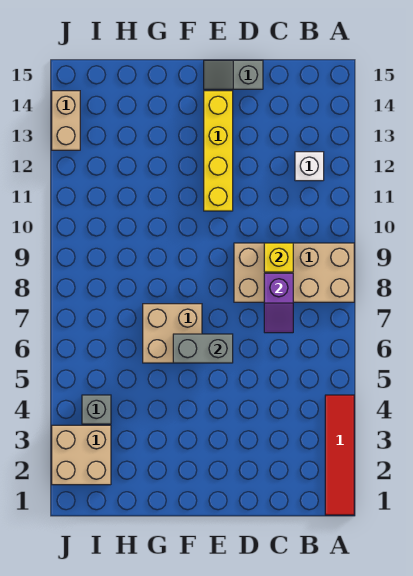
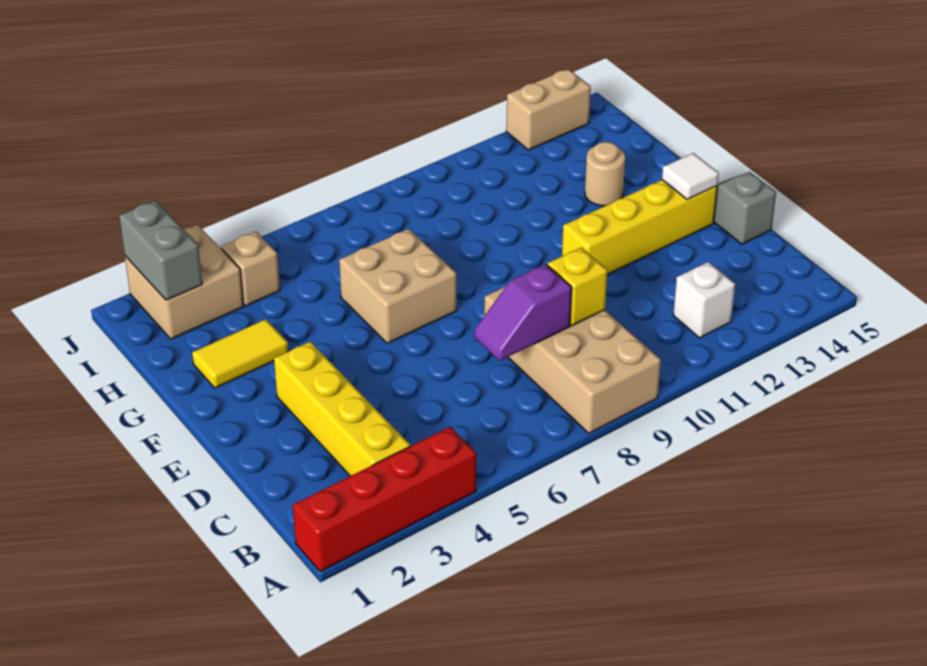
red 1x4 tile [325,395,354,515] -> red 1x4 brick [293,427,476,572]
none -> yellow 1x4 brick [274,342,410,476]
grey 1x2 brick [173,334,233,363] -> grey 1x2 brick moved to [119,200,202,300]
none -> white 1x1 tile [662,153,719,200]
none -> yellow 1x2 tile [192,319,288,388]
none -> tan 1x1 round brick [585,142,625,206]
grey 1x1 brick [82,395,111,424] -> tan 1x1 brick [221,231,280,306]

